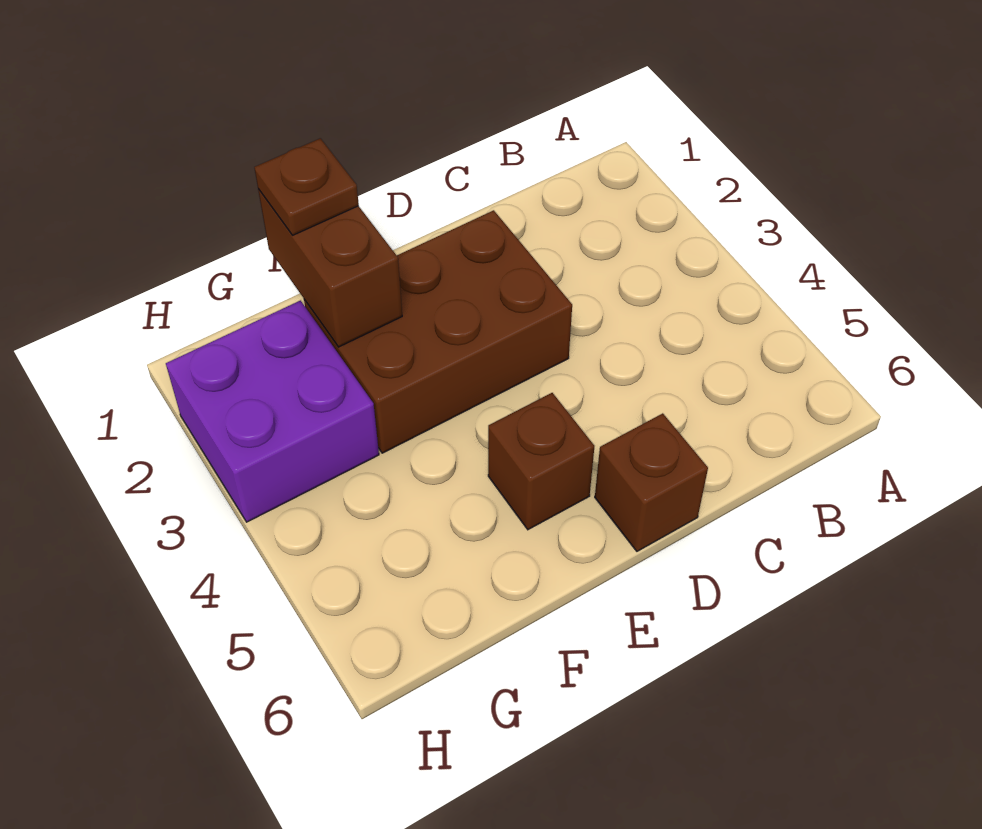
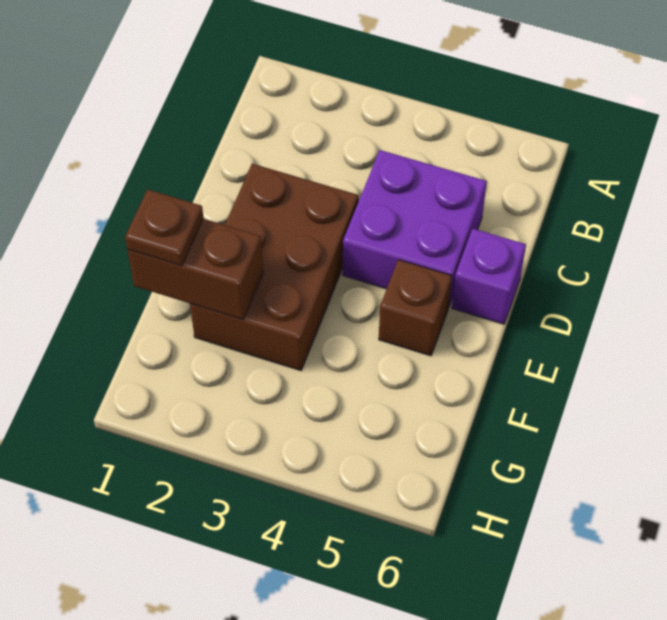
brown 1x1 brick [595,413,708,551] -> purple 1x1 brick [452,229,526,324]
purple 2x2 brick [166,301,379,522] -> purple 2x2 brick moved to [343,150,487,306]

